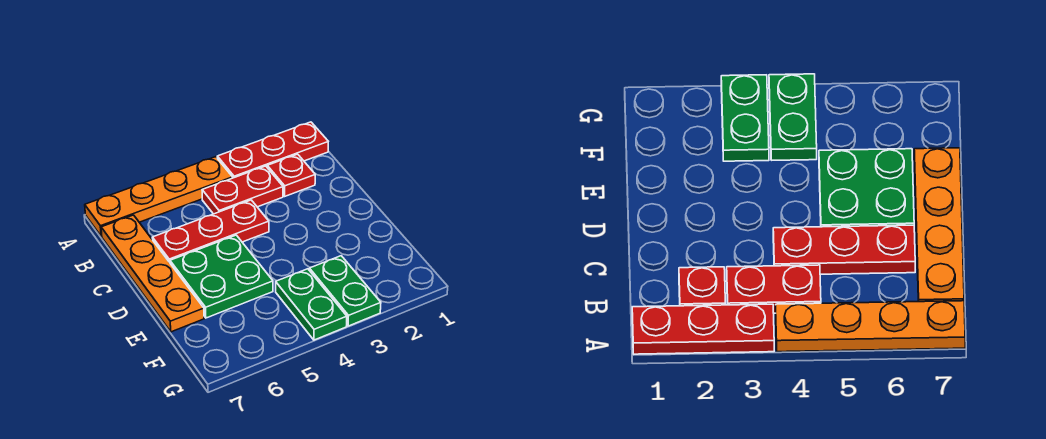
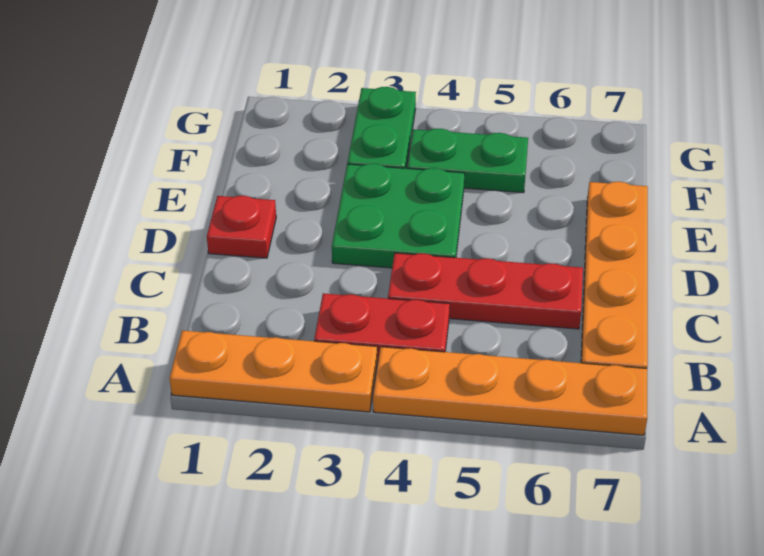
red 1x3 plate [217,122,328,178] -> orange 1x3 plate [169,330,377,412]
red 1x1 plate [267,154,315,196] -> red 1x1 plate moved to [207,196,276,258]
green 2x2 plate [170,235,273,318] -> green 2x2 plate moved to [332,164,465,268]
green 1x2 plate [276,269,347,340] -> green 1x2 plate turned to [407,129,528,193]

